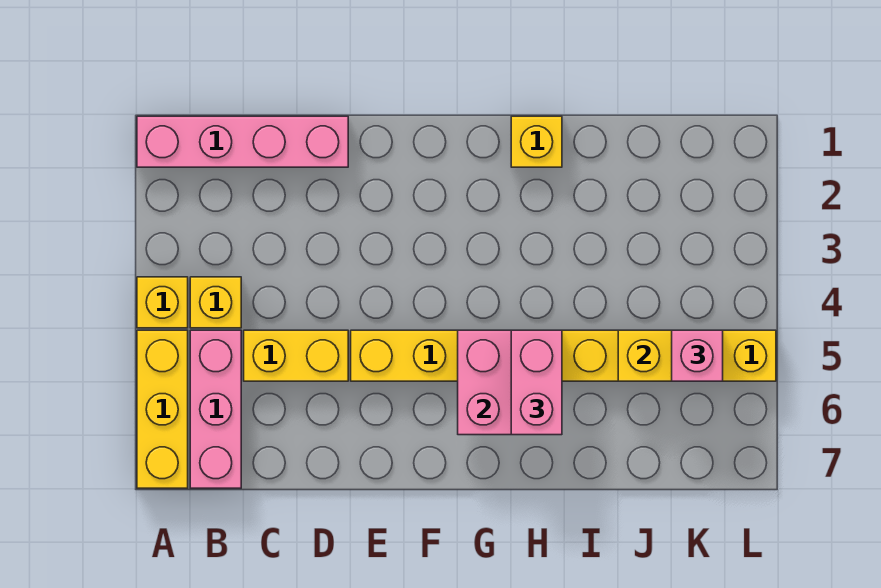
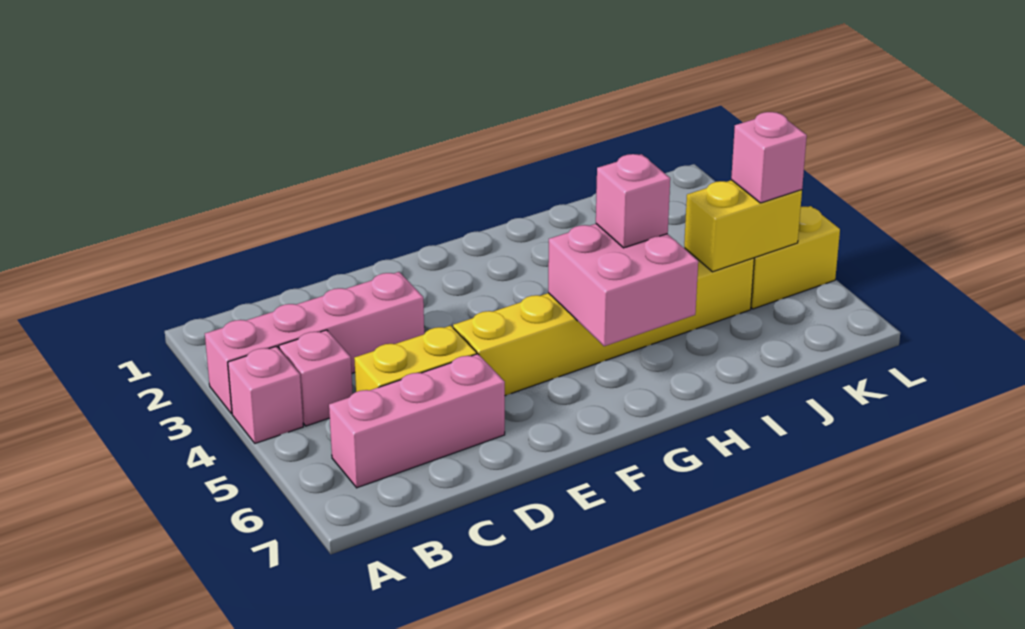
pink 1x4 brick [137,116,348,167] -> pink 1x4 brick moved to [205,272,424,414]
yellow 1x1 brick [137,277,188,328] -> pink 1x1 brick [228,346,303,443]
yellow 1x3 brick [137,330,188,488] -> none
yellow 1x1 brick [190,277,241,328] -> pink 1x1 brick [279,330,353,426]
pink 1x3 brick [190,330,241,488] -> pink 1x3 brick turned to [329,354,505,488]
yellow 1x1 brick [511,116,562,167] -> none
pink 1x2 brick [511,330,562,435] -> pink 1x1 brick [596,154,670,248]

